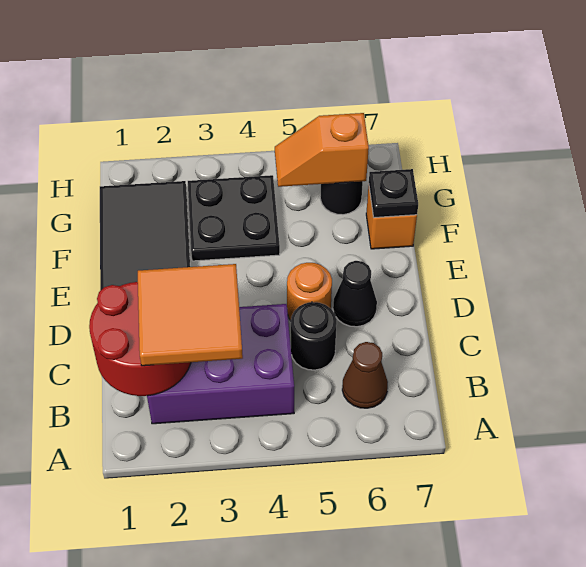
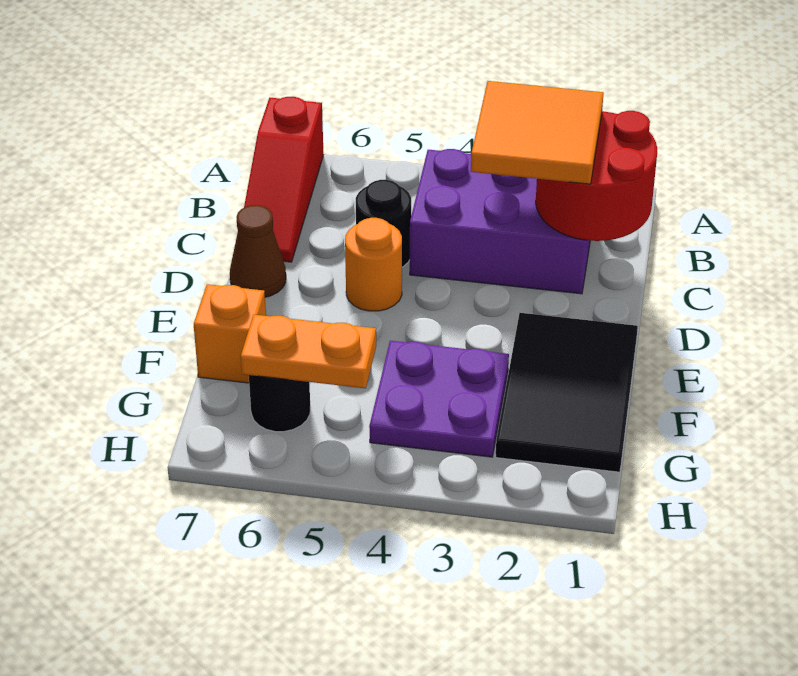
none -> red 1x3 slope [244,97,324,262]
brown 1x1 cone [342,342,388,408] -> brown 1x1 cone moved to [230,205,286,297]
black 1x1 cone [333,261,377,327] -> none
black 2x2 plate [188,175,280,261] -> purple 2x2 plate [369,341,509,457]
black 1x1 plate [369,169,418,218] -> none
orange 1x2 slope [275,113,369,187] -> orange 1x2 plate [241,315,376,388]

